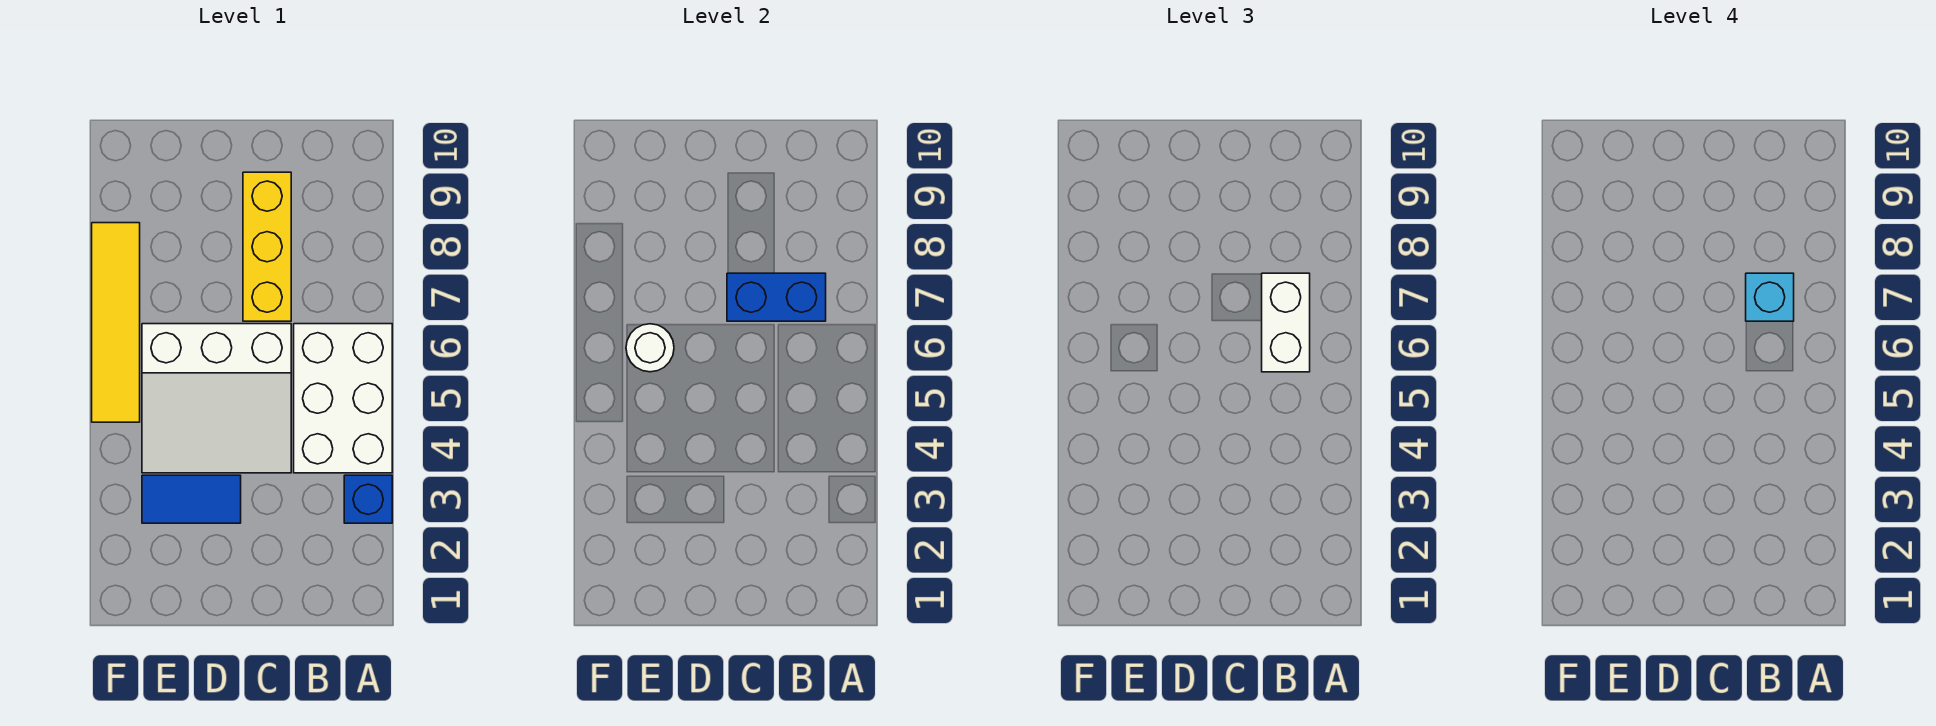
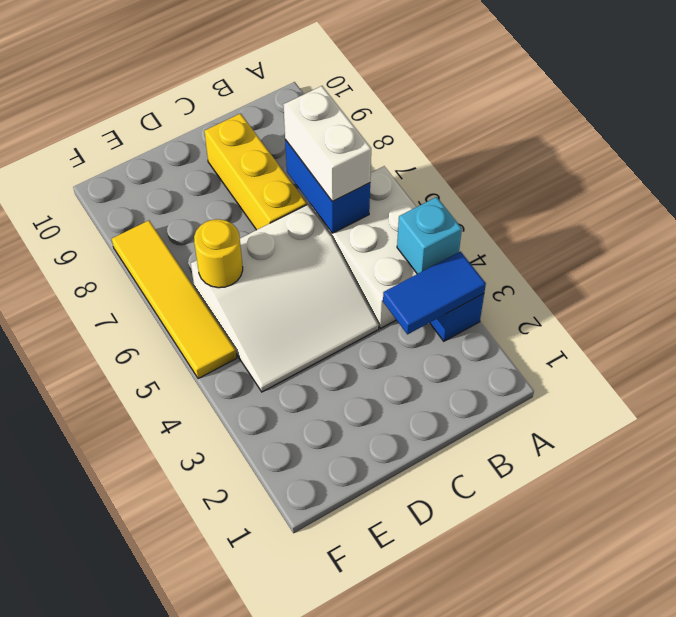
blue 1x2 brick [727,273,826,321] -> blue 1x2 brick turned to [285,140,370,233]
cyan 1x1 brick [1746,273,1794,321] -> cyan 1x1 brick moved to [397,197,462,274]
blue 1x2 tile [142,475,241,523] -> blue 1x2 tile moved to [383,251,486,334]
white 1x1 round brick [626,324,674,372] -> yellow 1x1 round brick [194,219,243,288]

